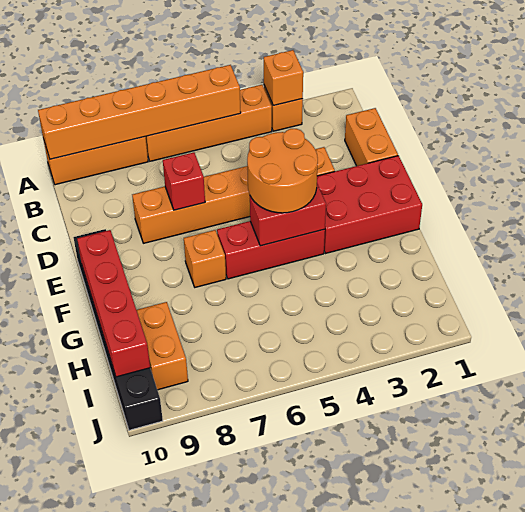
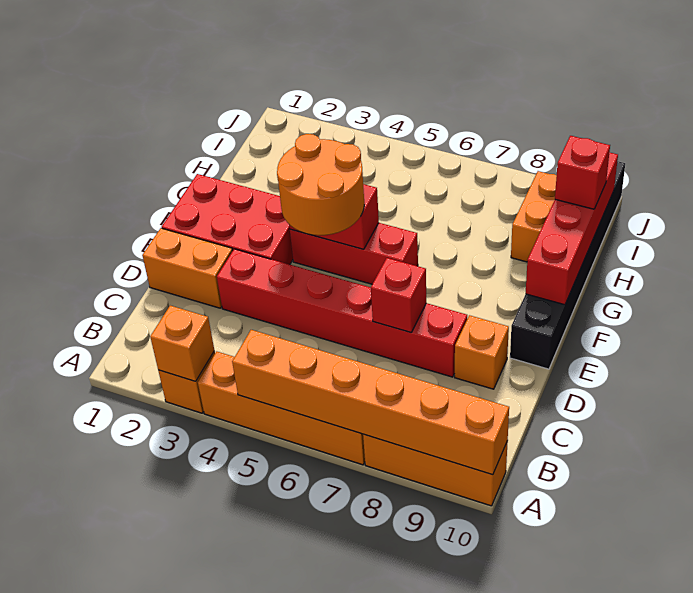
orange 1x2 brick [345,108,398,166] -> orange 1x2 brick turned to [142,228,233,308]
orange 1x6 brick [132,147,335,243] -> red 1x6 brick [217,249,467,377]
orange 1x1 brick [184,230,226,287] -> orange 1x1 brick moved to [455,315,509,389]
none -> red 1x1 brick [555,136,610,209]

